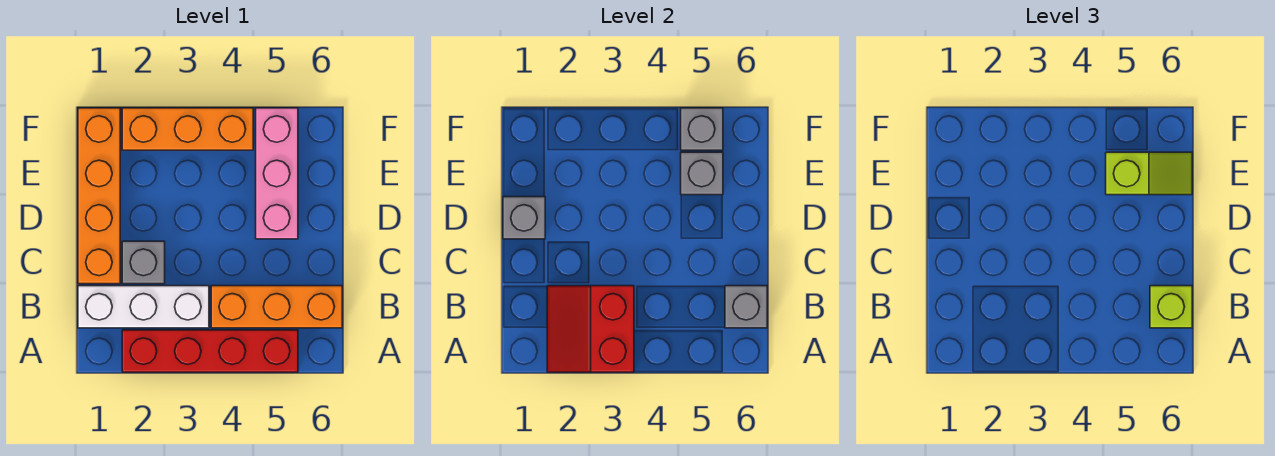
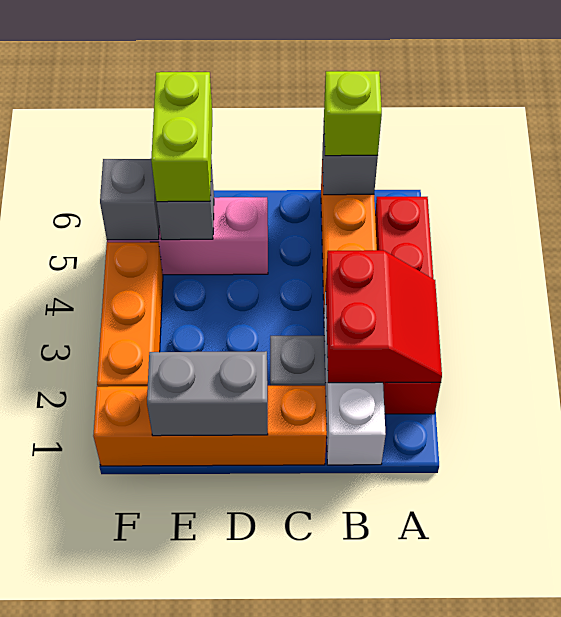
red 2x2 slope [547,286,634,372] -> red 2x2 slope turned to [326,250,442,383]
grey 1x1 brick [503,197,545,239] -> grey 1x2 brick [147,351,268,436]
lime 1x2 slope [1106,152,1192,195] -> lime 1x2 brick [151,72,212,202]

